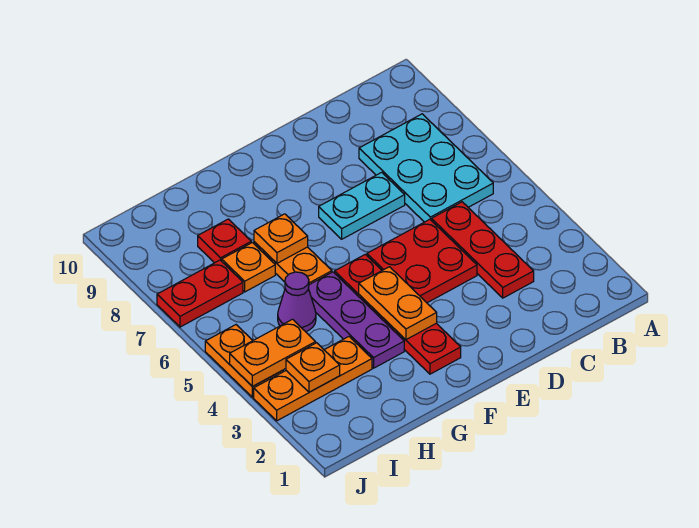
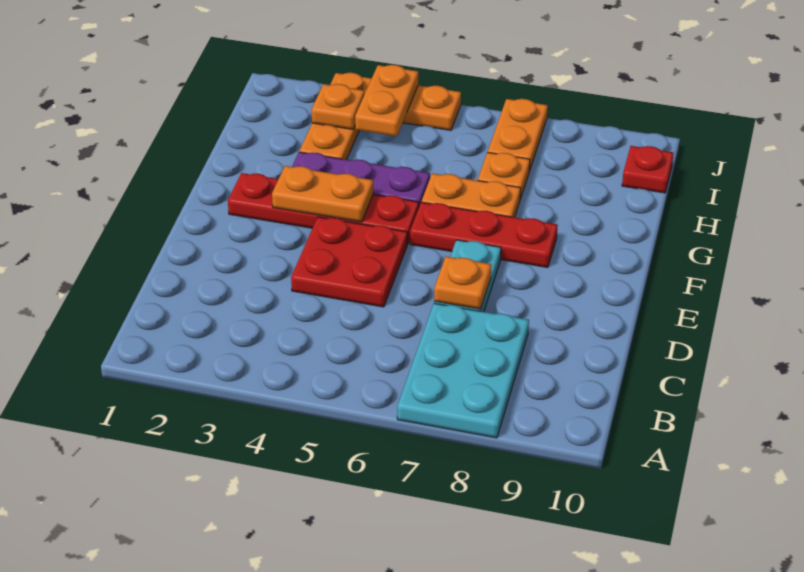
cyan 2x3 plate [359,114,493,222] -> cyan 2x3 plate turned to [397,303,529,438]
red 1x3 plate [432,202,534,298] -> red 1x3 plate moved to [410,202,558,268]
orange 1x1 plate [254,214,308,263] -> orange 1x1 plate moved to [434,257,491,309]
purple 1x1 cone [278,272,316,332] -> none
red 1x1 plate [198,219,251,263] -> red 1x1 plate moved to [622,146,673,193]
red 1x2 plate [157,260,243,327] -> orange 1x2 plate [488,99,548,171]

